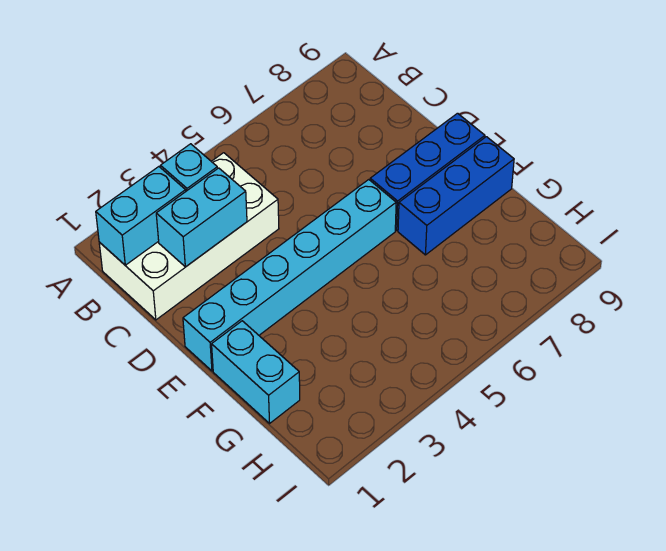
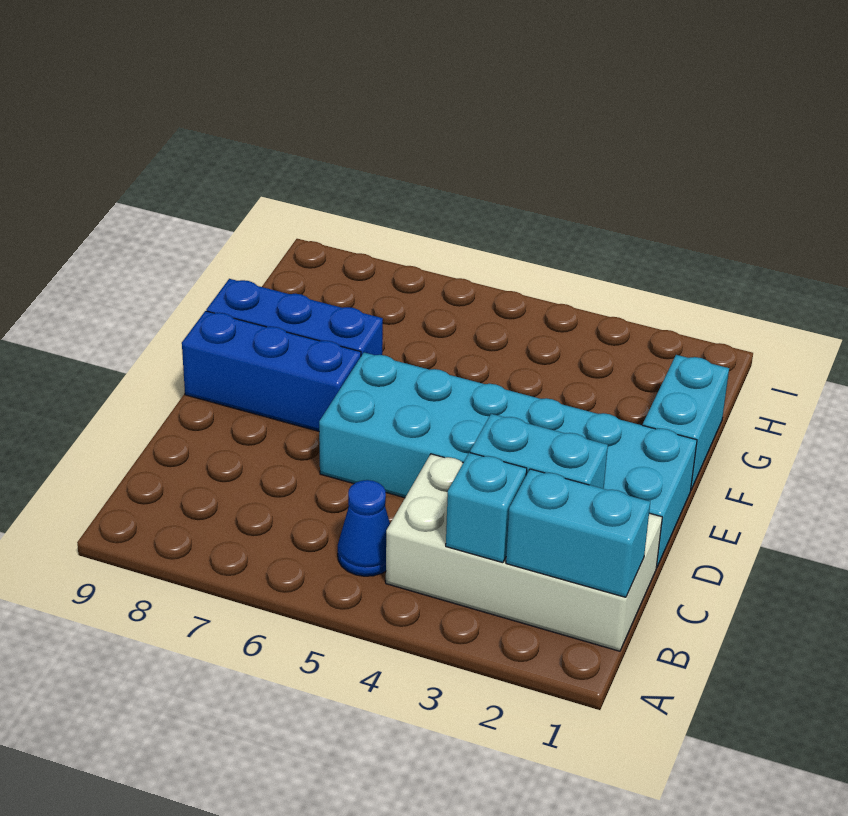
none -> blue 1x1 cone [338,480,390,576]
cyan 1x6 brick [183,180,396,371] -> cyan 2x6 brick [319,353,697,568]

